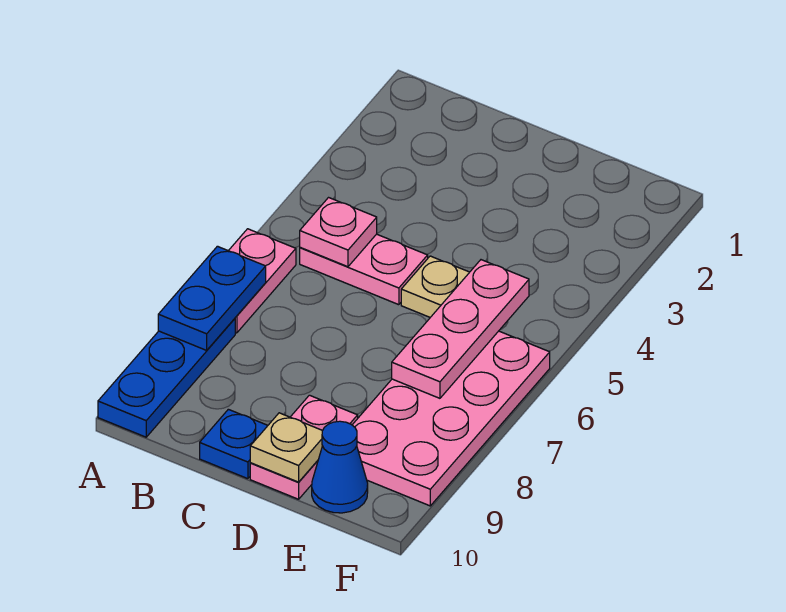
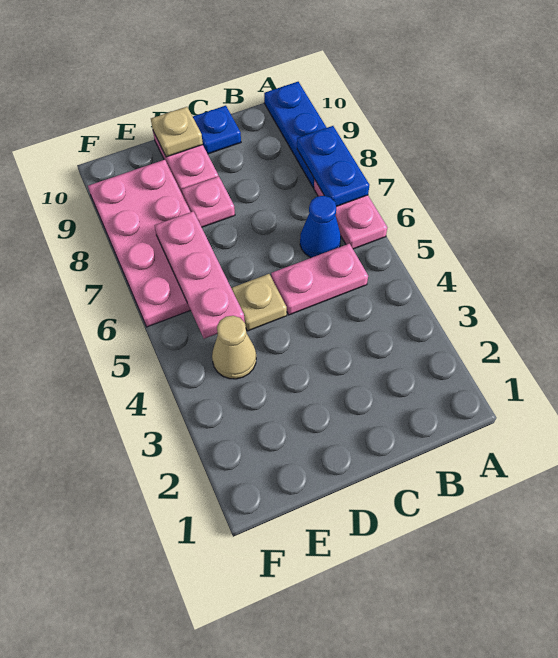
pink 1x1 plate [300,198,377,267] -> pink 1x1 plate moved to [182,176,235,227]
none -> tan 1x1 cone [212,316,256,379]
blue 1x1 cone [312,421,368,513] -> blue 1x1 cone moved to [300,196,341,258]

